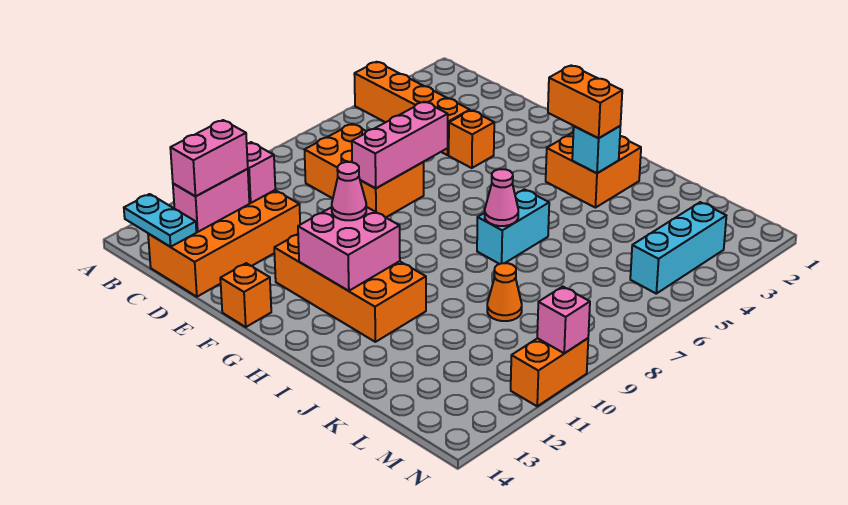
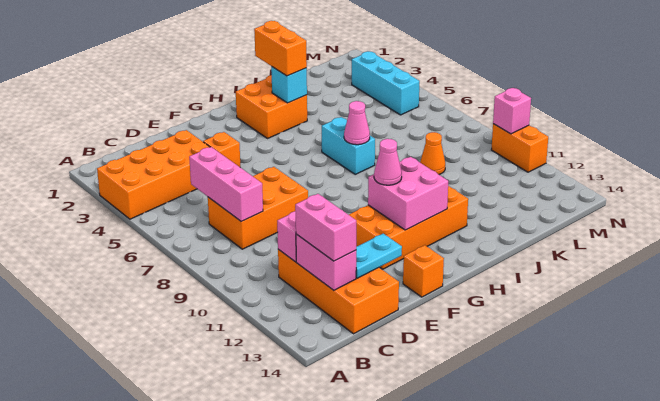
orange 1x4 brick [354,62,470,155] -> orange 2x4 brick [97,130,210,219]
cyan 1x2 plate [124,194,196,247] -> cyan 1x2 plate moved to [356,234,402,278]
pink 1x3 brick [352,102,448,188] -> pink 1x3 brick moved to [189,147,263,221]
orange 1x2 brick [548,65,622,138] -> orange 1x2 brick turned to [254,21,307,76]

